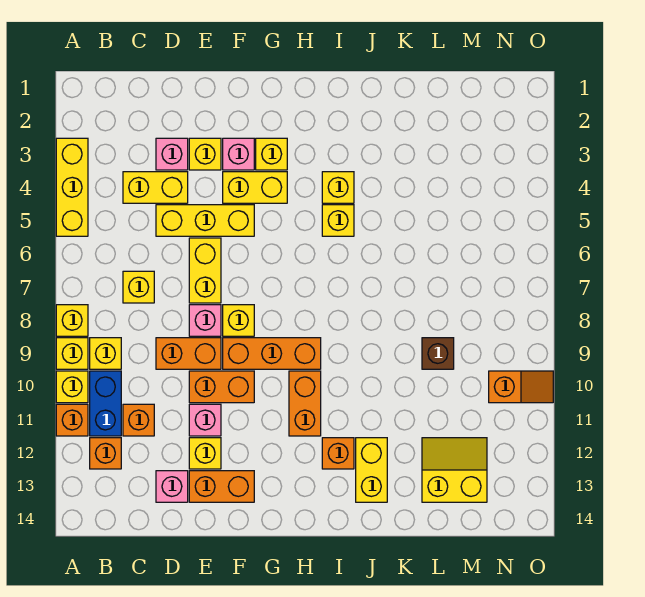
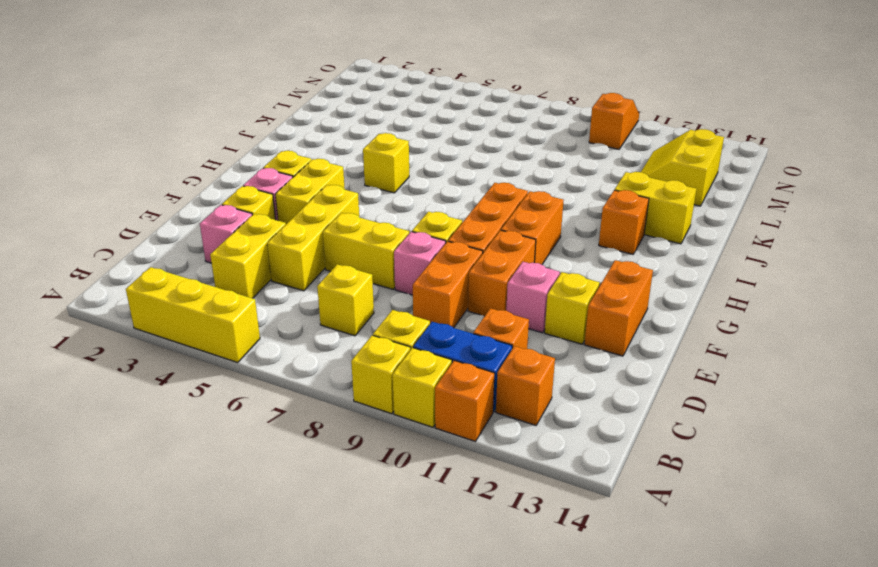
yellow 1x1 brick [56,305,88,336] -> none
pink 1x1 brick [156,471,188,502] -> none
orange 1x2 brick [289,371,321,436] -> orange 1x2 brick turned to [501,191,564,264]
yellow 1x1 brick [322,172,354,203] -> none
brown 1x1 brick [422,338,454,369] -> none

